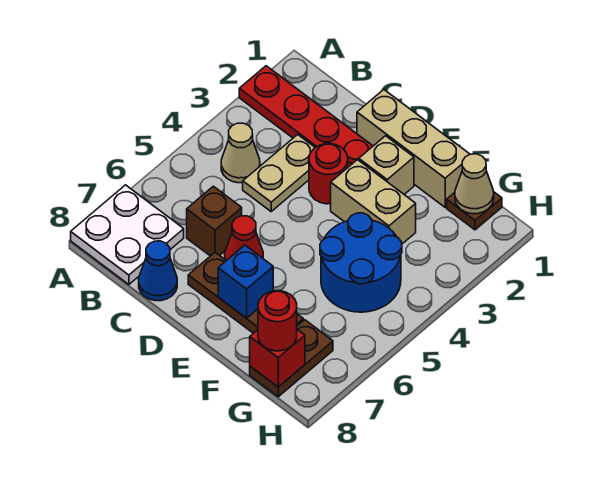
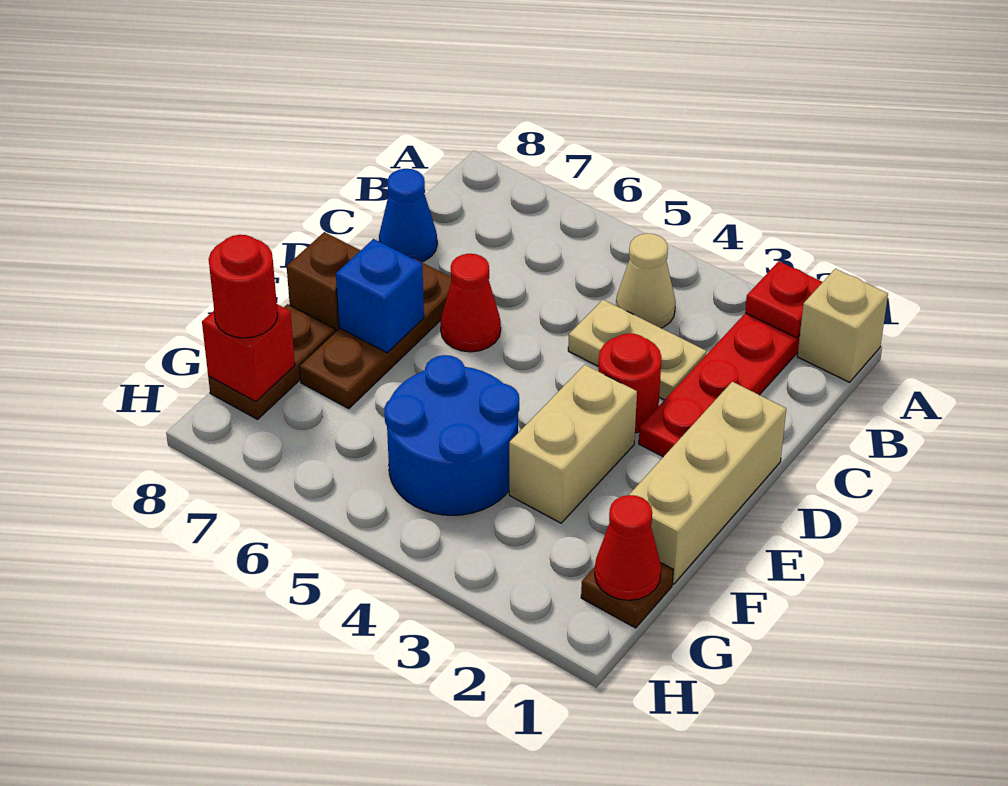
none -> red 1x1 plate [745,261,822,338]
white 2x2 plate [71,185,184,284] -> none
brown 1x1 brick [187,186,242,256] -> brown 1x1 brick moved to [287,232,361,332]
tan 1x1 brick [359,136,414,194] -> tan 1x1 brick moved to [797,269,888,382]
tan 1x1 cone [455,154,494,214] -> red 1x1 cone [595,495,661,600]
brown 1x2 plate [250,320,333,397] -> brown 1x2 plate turned to [208,304,335,419]

